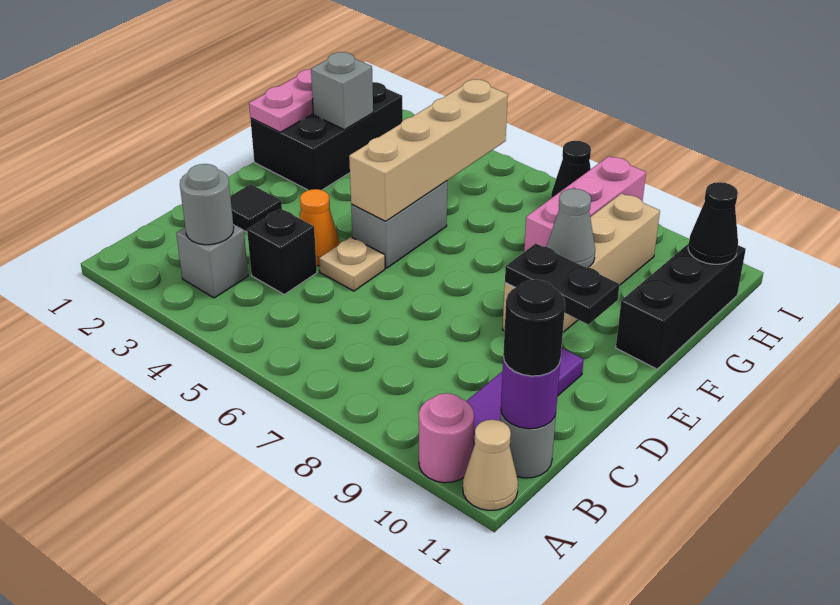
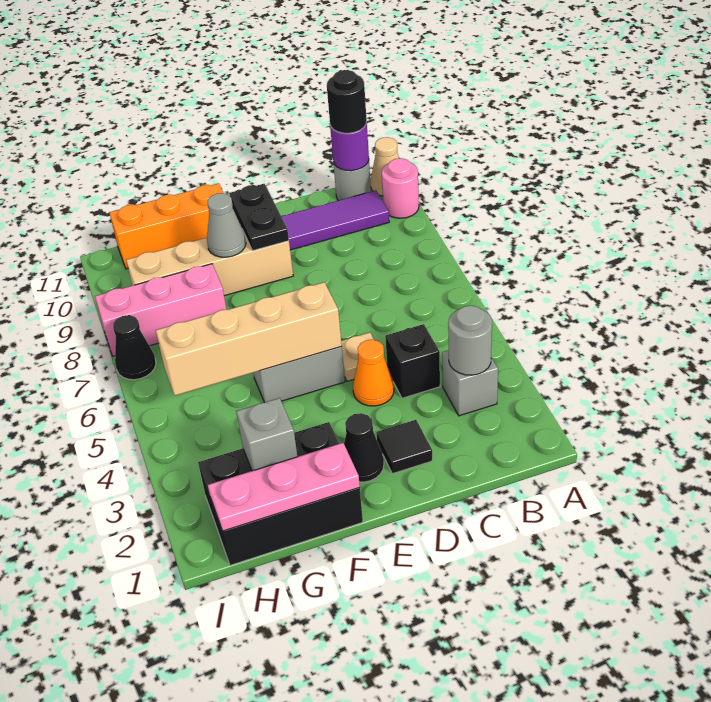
black 1x3 brick [616,243,746,369] -> orange 1x3 brick [109,183,223,269]
black 1x1 cone [688,182,738,264] -> black 1x1 cone moved to [344,413,384,482]

